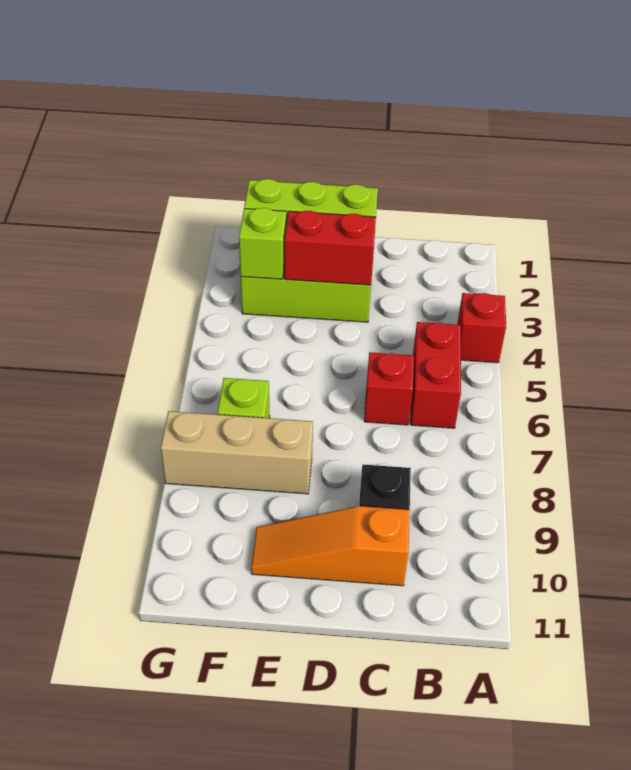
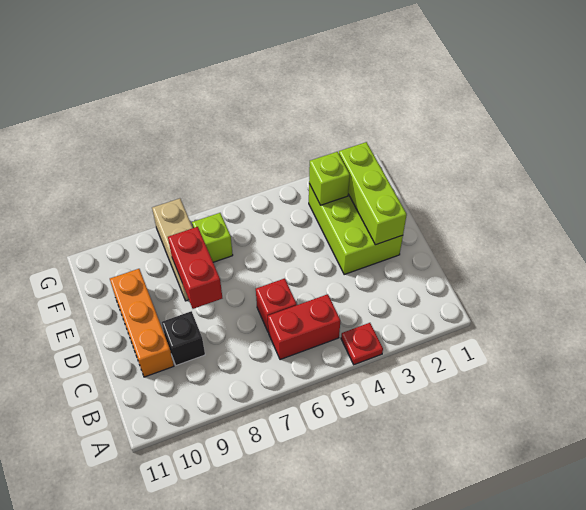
red 1x1 brick [457,293,506,363] -> red 1x1 plate [341,323,383,365]
orange 1x3 slope [251,506,410,586] -> orange 1x3 brick [110,269,174,377]
red 1x2 brick [285,211,376,285] -> red 1x2 brick moved to [168,227,222,309]

